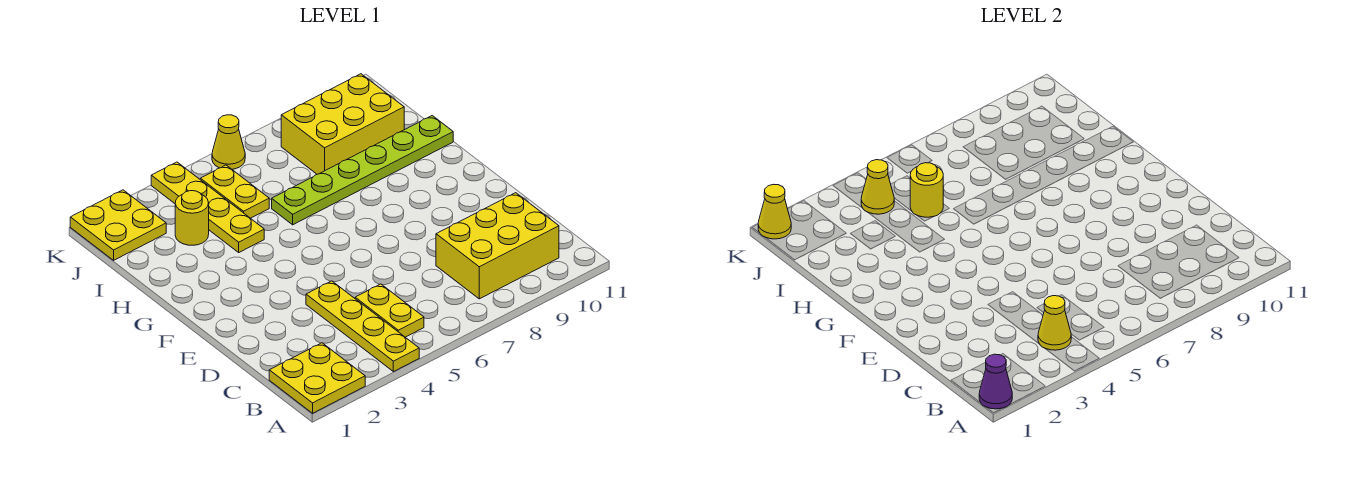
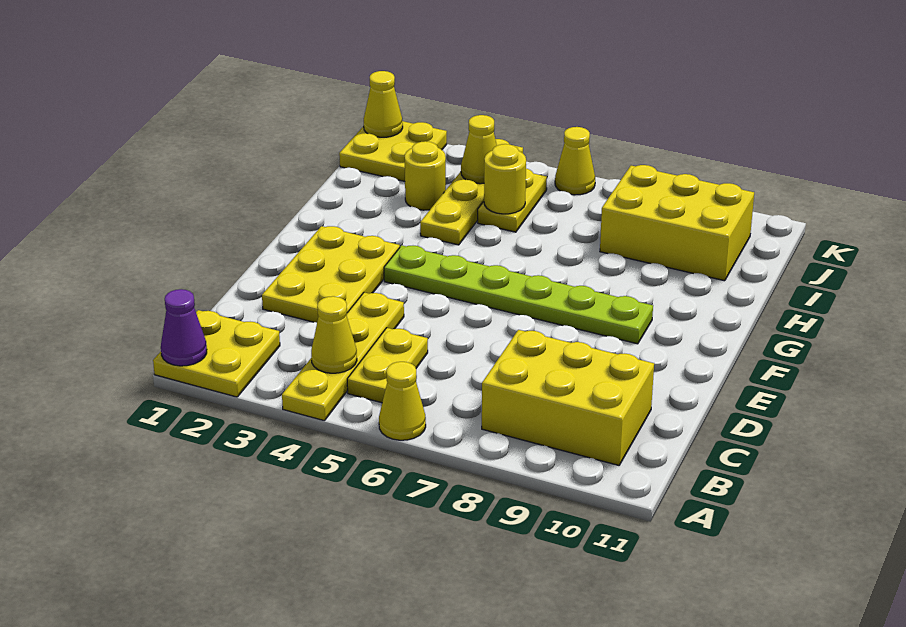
none -> yellow 1x1 cone [379,362,426,440]
none -> yellow 2x3 plate [262,226,400,323]
lime 1x6 plate [272,116,453,225] -> lime 1x6 plate moved to [384,245,653,344]

